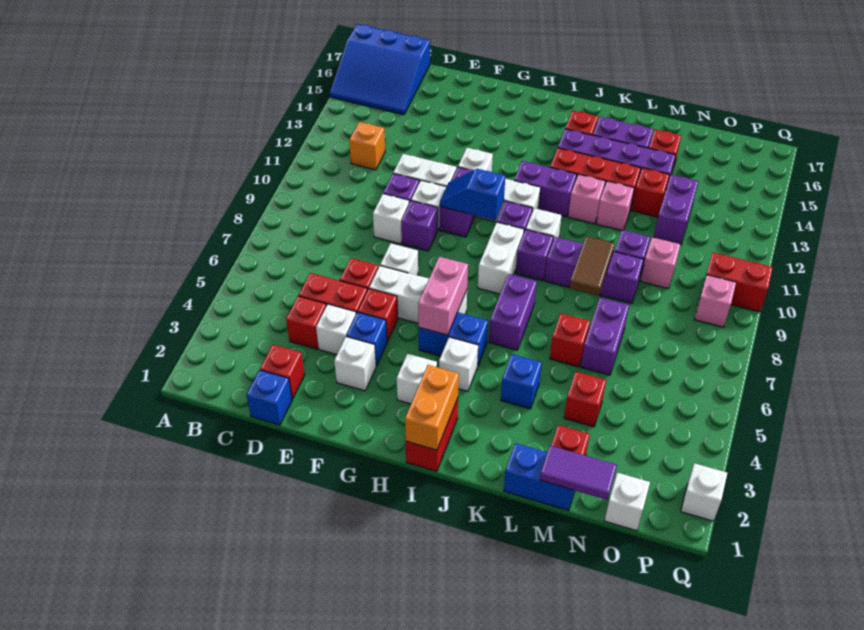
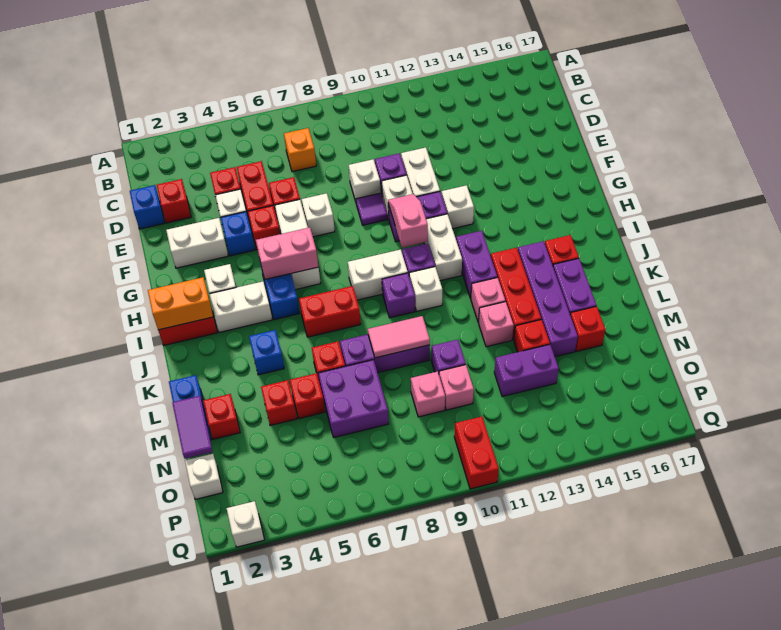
blue 3x3 slope [330,24,430,115] -> none
orange 1x1 brick [349,122,385,170] -> orange 1x1 brick moved to [284,128,316,172]
white 1x1 brick [334,337,376,391] -> white 1x2 brick [166,218,228,268]
purple 1x1 brick [401,201,438,251] -> purple 1x1 tile [356,193,387,225]
blue 1x2 slope [440,169,505,220] -> pink 1x2 slope [388,194,428,248]
white 1x1 brick [439,337,478,391] -> white 1x2 brick [210,281,272,332]
purple 1x2 brick [489,274,537,350] -> red 1x2 brick [299,286,361,337]
purple 1x3 brick [545,237,644,304] -> purple 1x3 brick turned to [340,334,430,373]
brown 1x2 tile [569,236,615,296] -> pink 1x2 tile [368,316,430,358]
none -> red 1x1 brick [290,373,325,419]
purple 1x2 brick [581,298,629,375] -> purple 2x2 brick [318,360,389,437]
pink 1x1 brick [694,275,736,327] -> pink 1x1 brick moved to [411,371,445,417]

